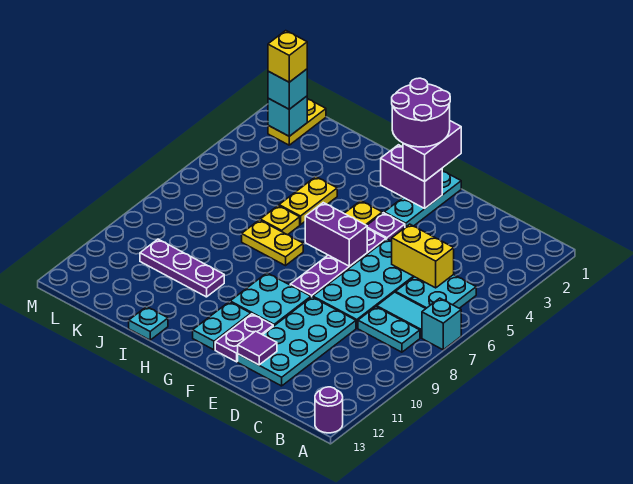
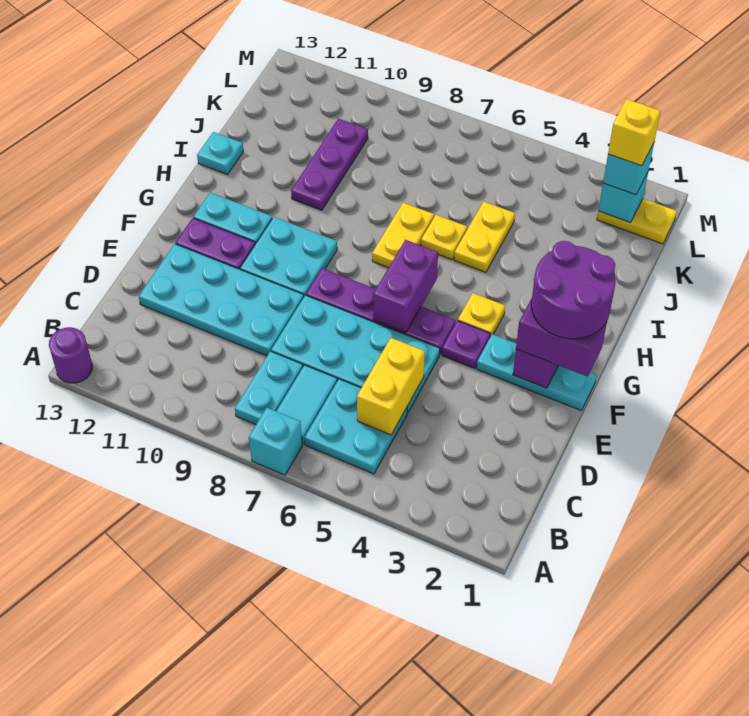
purple 1x1 tile [238,331,277,365] -> none
yellow 1x2 plate [279,177,337,225] -> yellow 1x2 plate turned to [454,202,515,272]

